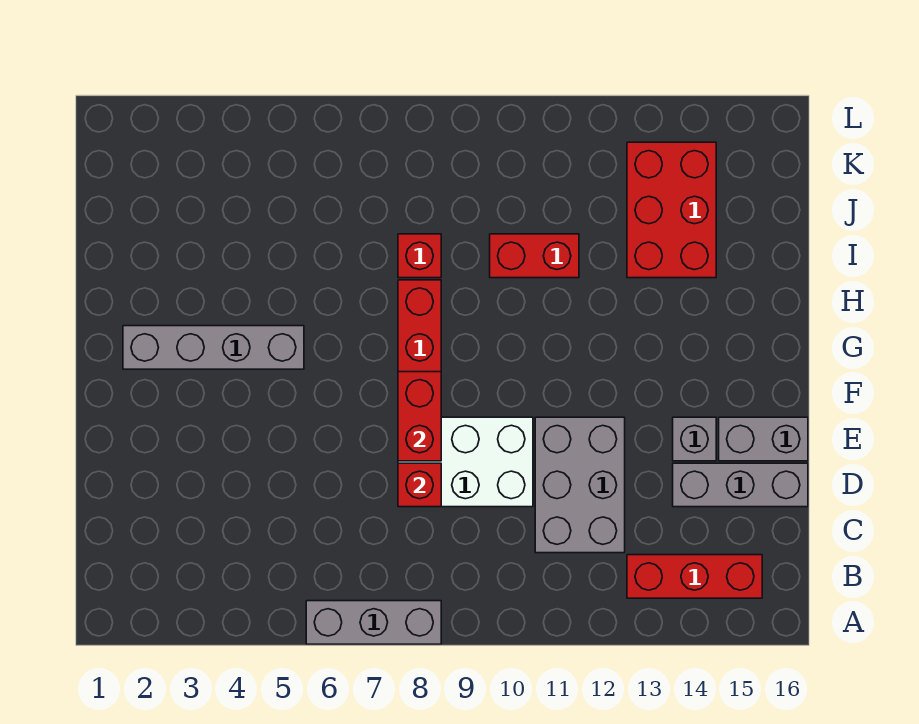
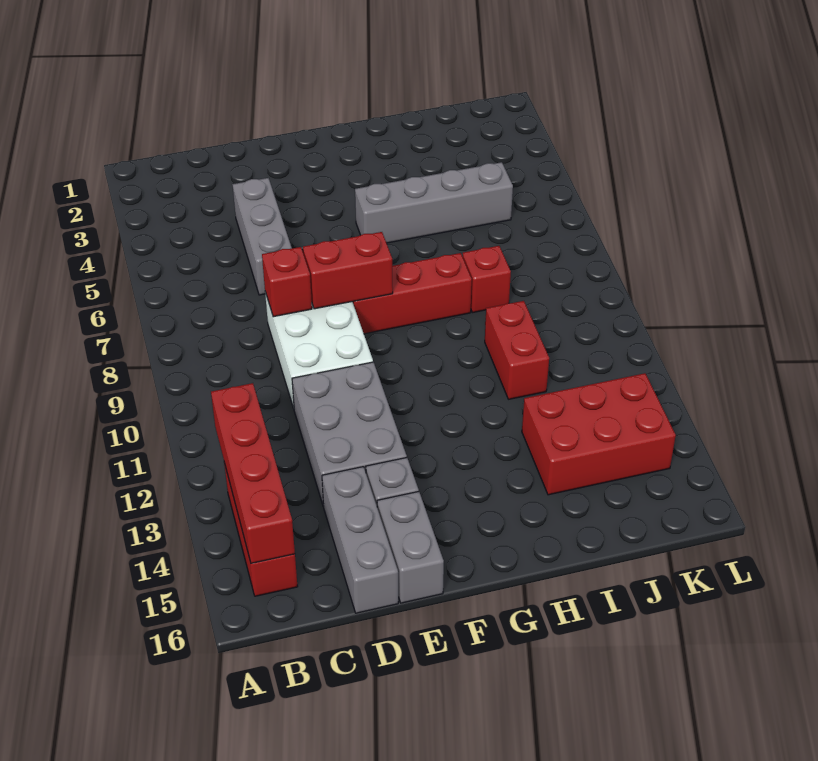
grey 1x3 brick [306,601,441,644] -> grey 1x3 brick moved to [232,178,292,295]
none -> red 1x4 brick [211,383,295,563]
grey 2x3 brick [535,417,625,553] -> grey 2x3 brick turned to [292,362,407,507]
grey 1x4 brick [123,326,304,369] -> grey 1x4 brick turned to [355,162,513,243]

